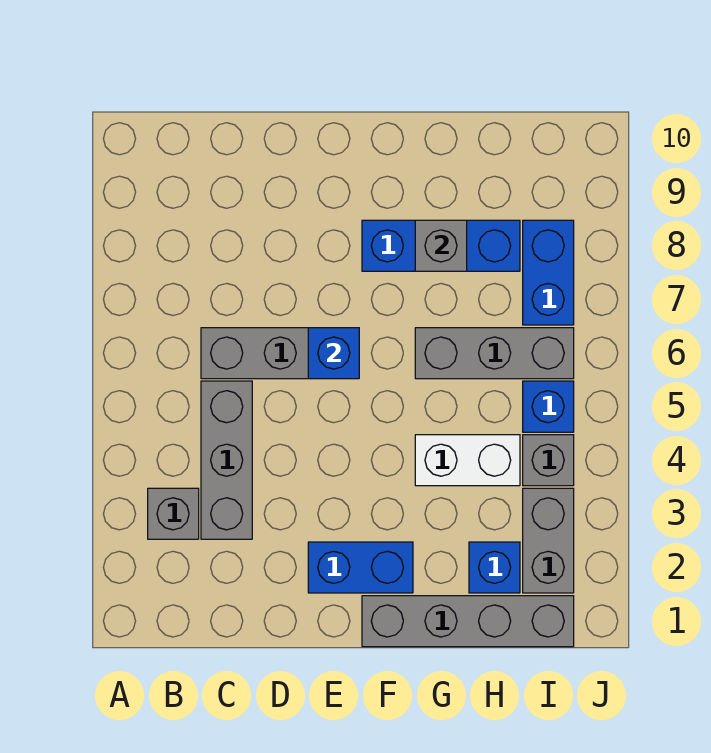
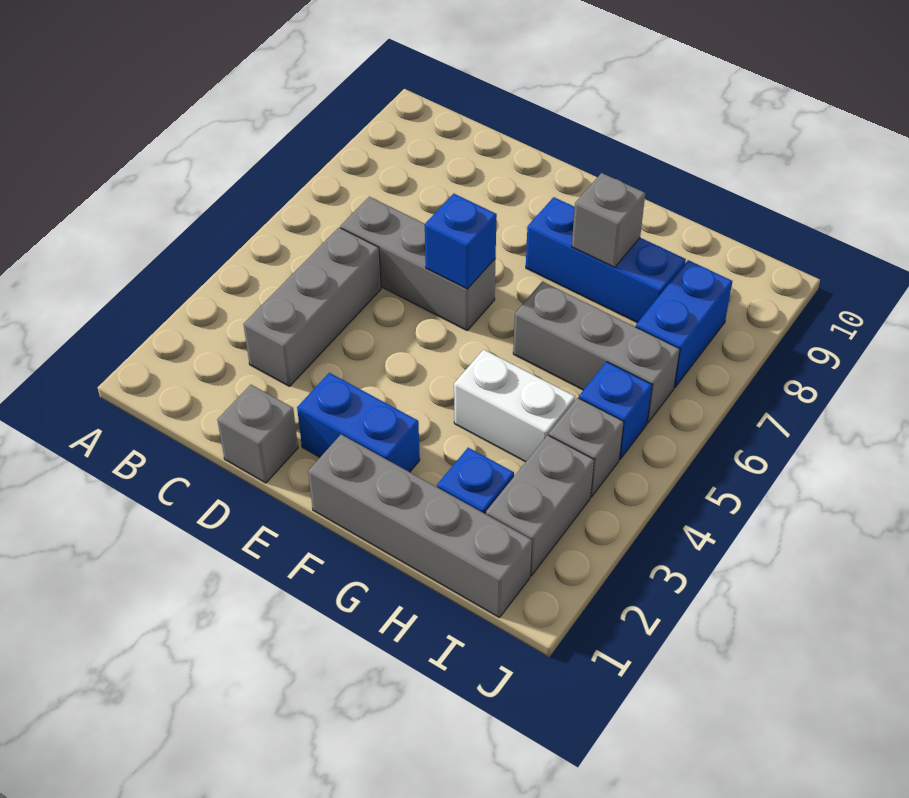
grey 1x1 brick [148,488,199,539] -> grey 1x1 brick moved to [217,385,298,483]

